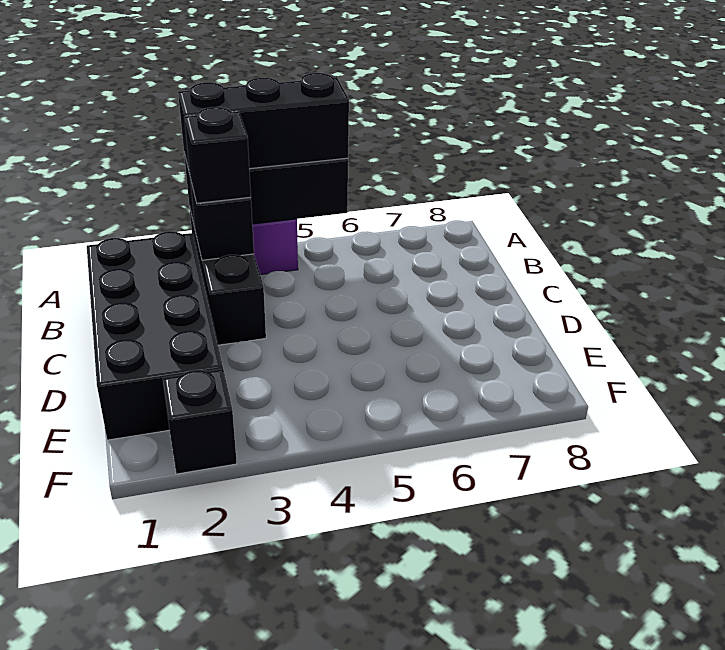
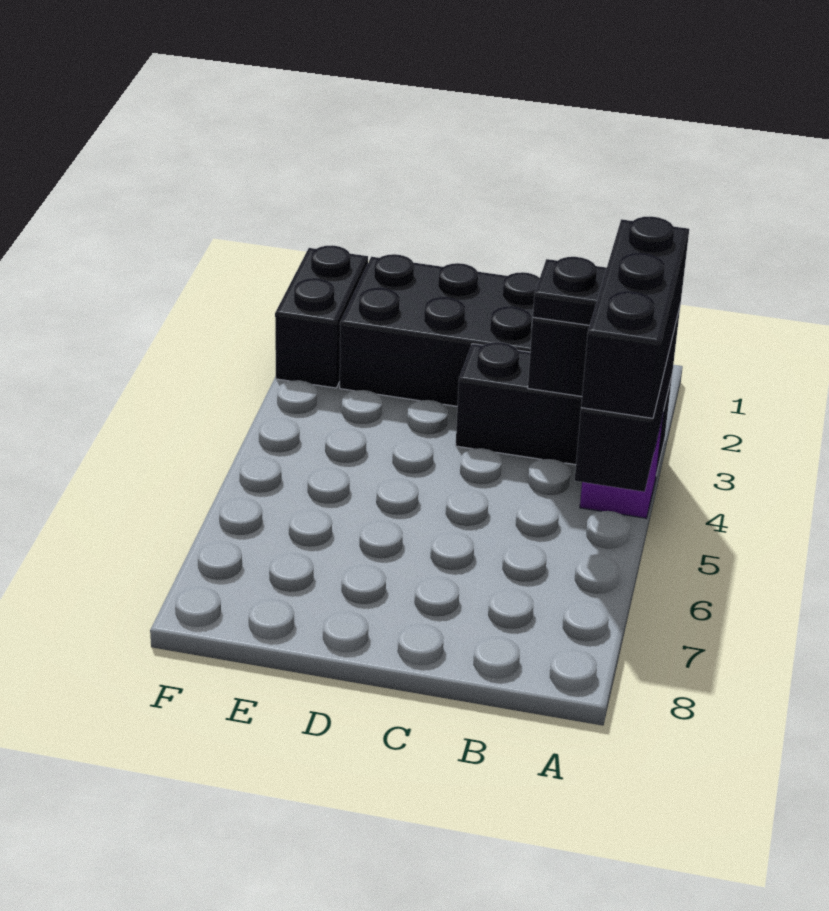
black 1x1 brick [184,107,251,203] -> black 1x1 plate [533,257,607,325]
black 1x1 brick [163,369,237,474] -> black 1x2 brick [275,245,368,388]

